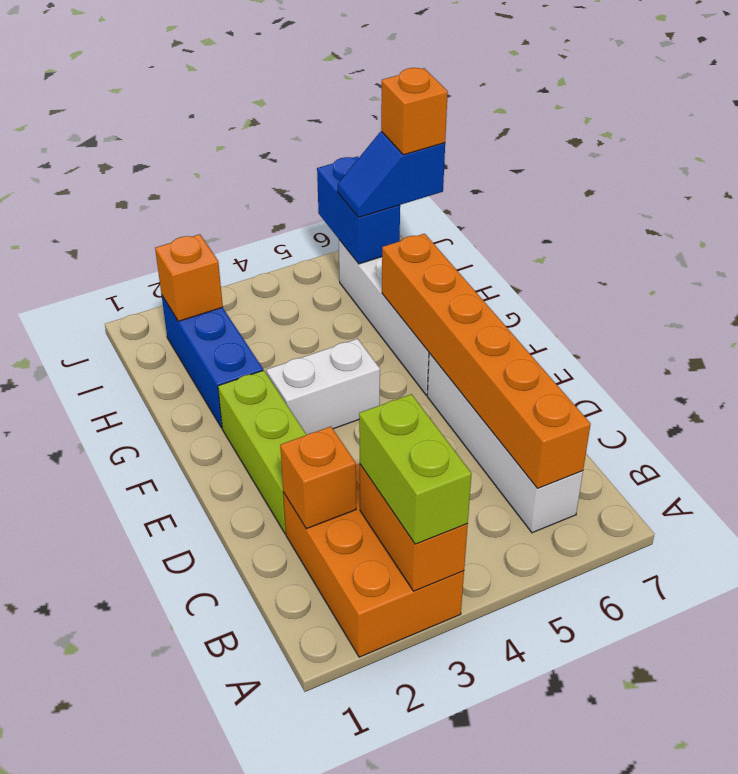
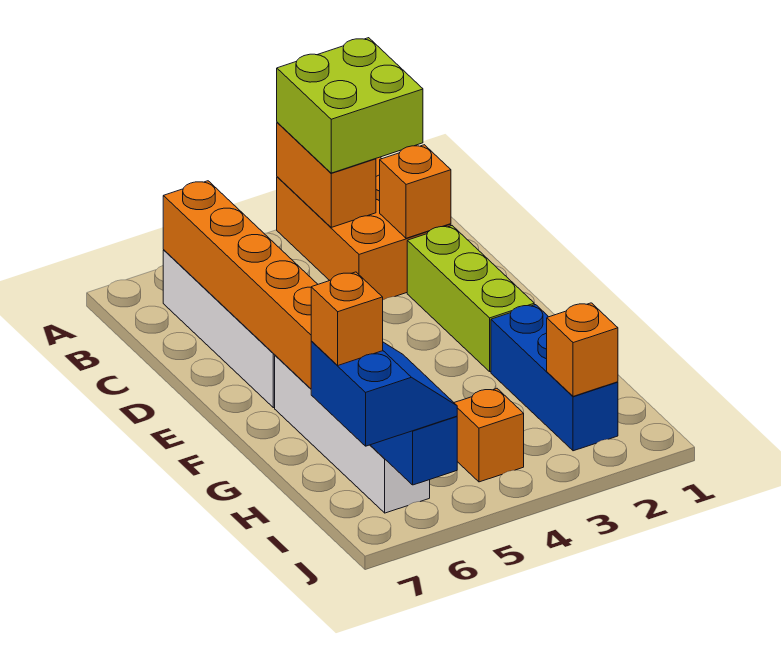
lime 1x2 brick [359,394,472,544] -> lime 2x2 brick [277,38,423,173]
white 1x2 brick [266,339,380,435] -> none
none -> orange 1x1 brick [454,389,524,482]
blue 1x2 slope [338,131,445,217] -> blue 2x2 slope [311,341,457,446]

